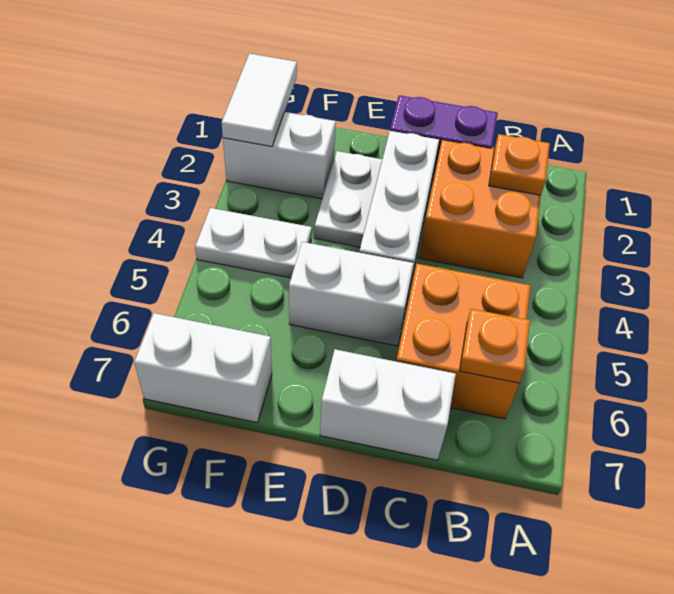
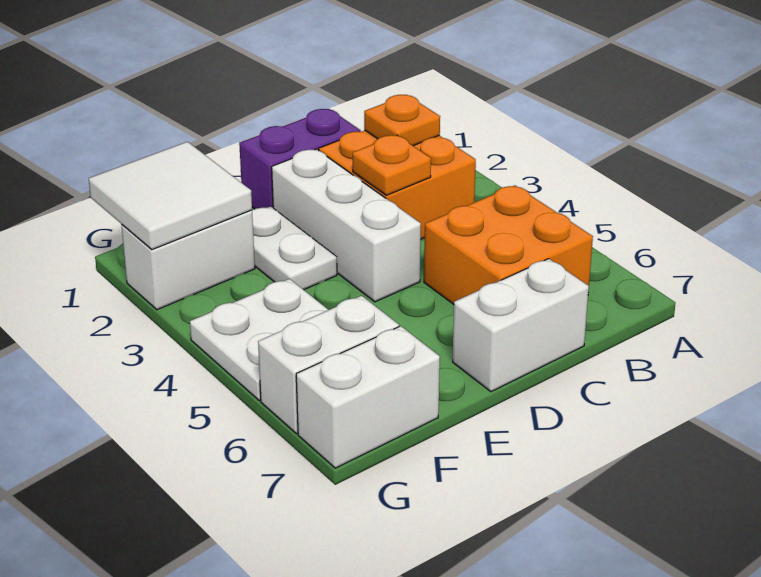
orange 1x1 plate [459,309,530,383] -> orange 1x1 plate moved to [353,135,431,195]
white 1x2 brick [289,242,414,346] -> white 1x2 brick moved to [258,296,399,434]
white 1x2 plate [195,208,312,278] -> white 2x2 plate [190,279,328,401]
white 1x2 tile [221,54,297,147] -> white 2x2 tile [89,142,252,250]

